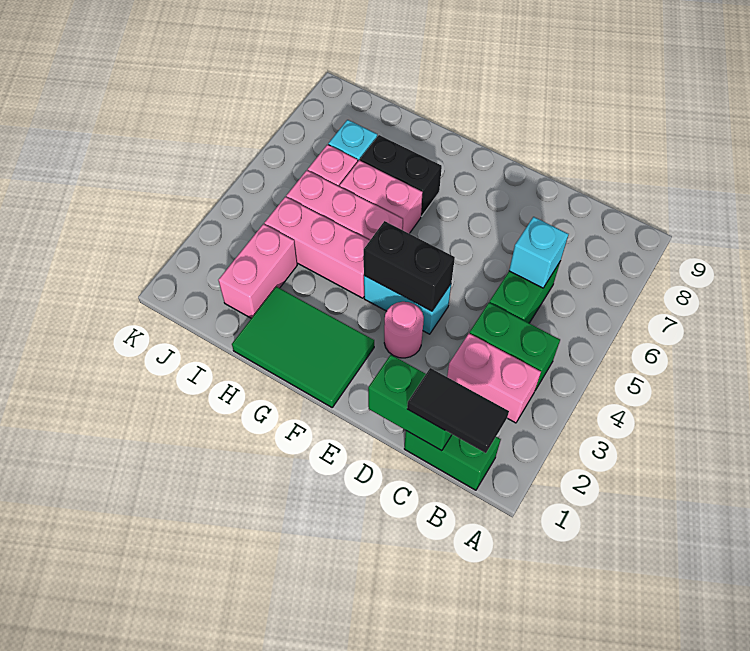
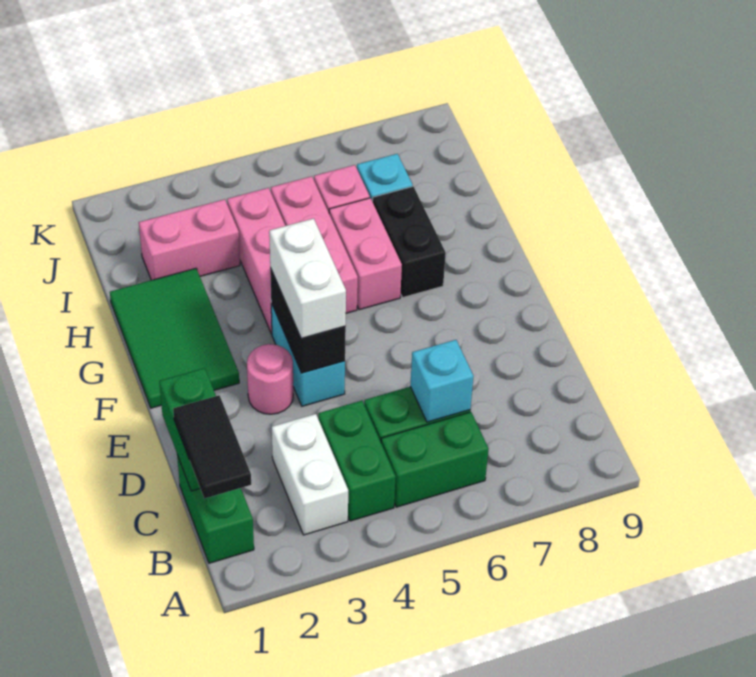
pink 1x2 brick [447,334,541,423] -> white 1x2 brick [272,414,348,535]
none -> green 1x2 brick [381,412,488,507]
none -> white 1x2 brick [269,218,346,339]

